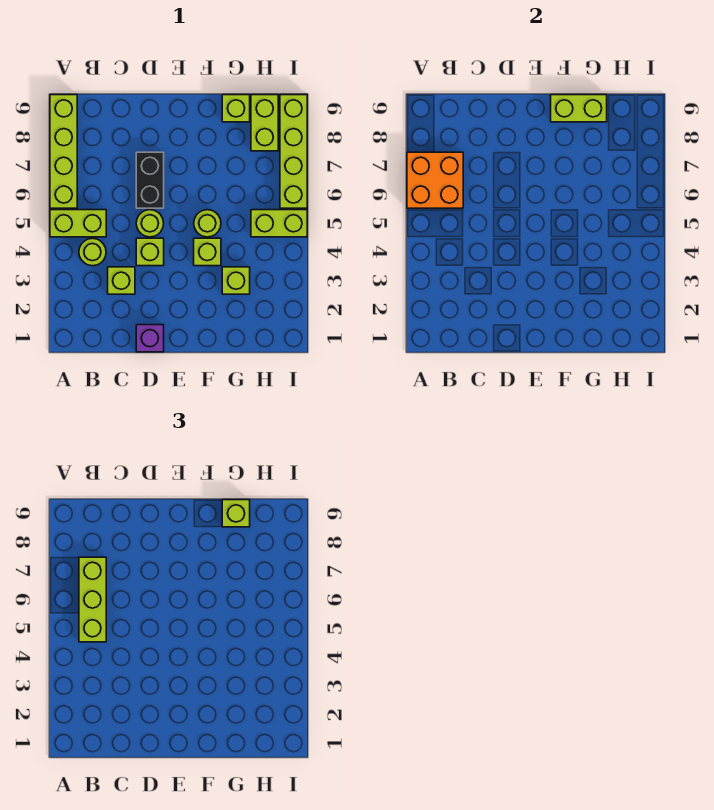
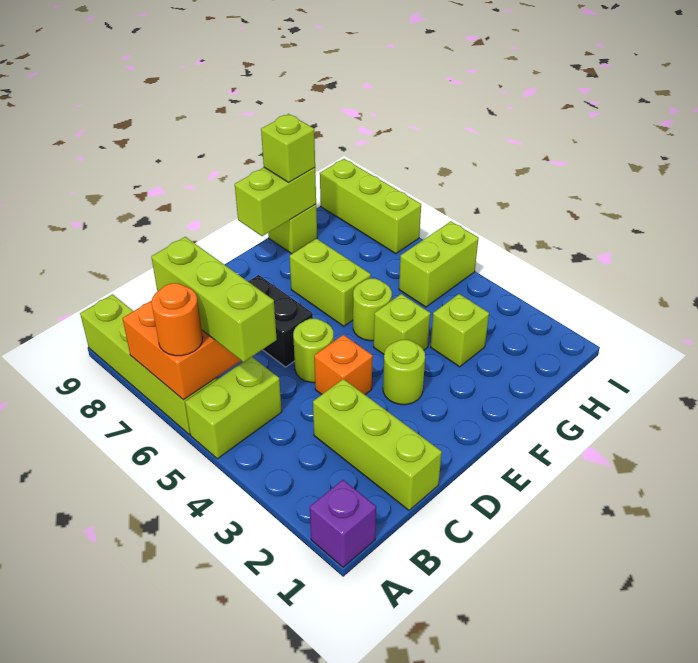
none -> orange 1x1 round brick [151,283,203,356]
lime 1x1 round brick [79,238,106,266] -> lime 1x1 round brick moved to [383,340,425,405]
lime 1x1 brick [108,267,135,294] -> lime 1x3 brick [313,379,442,510]
purple 1x1 brick [136,325,164,352] -> purple 1x1 brick moved to [310,480,376,567]
lime 1x1 brick [136,238,164,266] -> orange 1x1 brick [314,335,373,395]
lime 1x2 brick [251,95,278,151] -> lime 1x2 brick moved to [290,238,371,326]
lime 1x4 brick [280,95,307,208] -> lime 1x3 brick [320,159,421,254]

